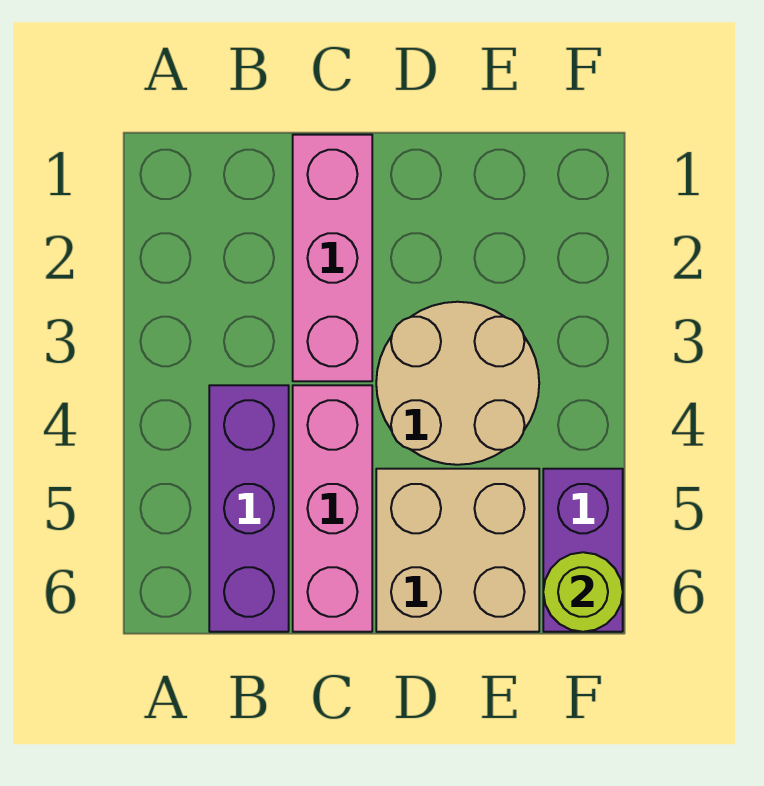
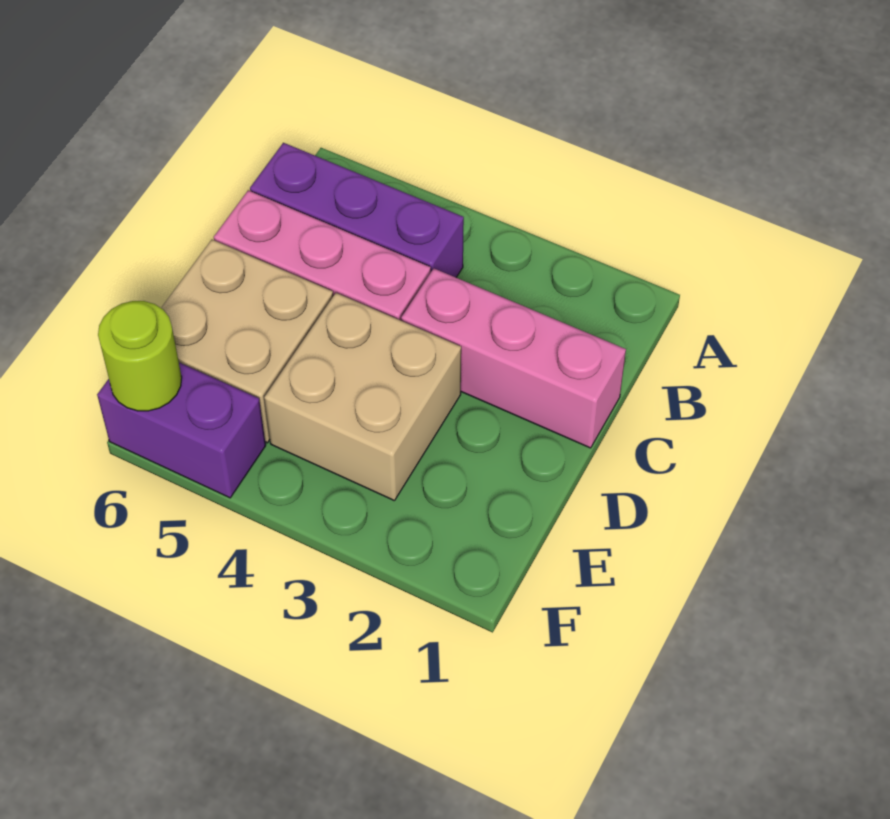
tan 2x2 round brick [376,302,539,465] -> tan 2x2 brick [264,293,461,501]

